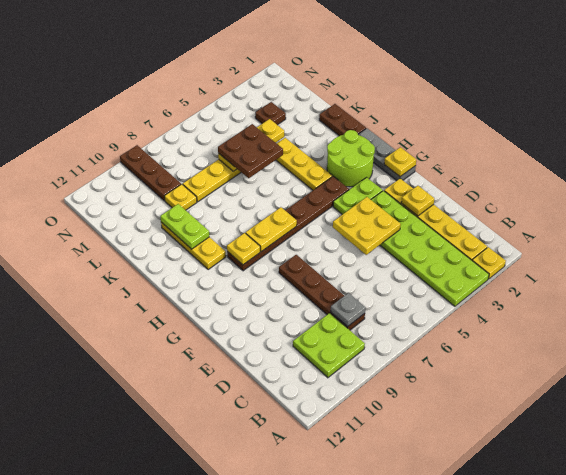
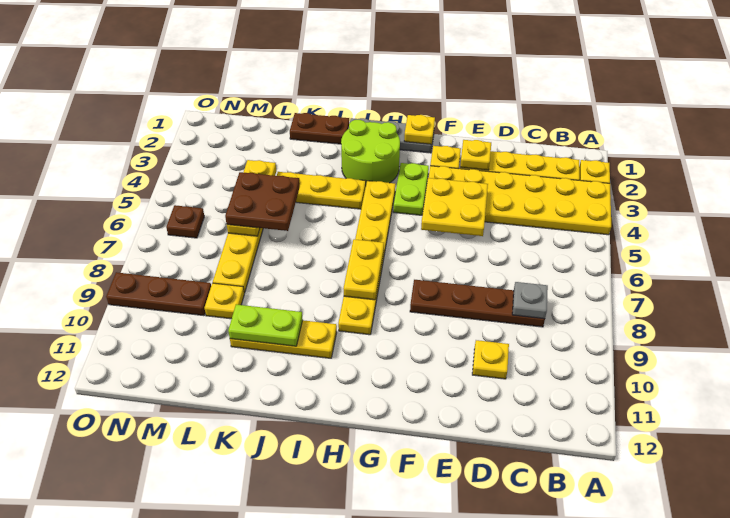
lime 2x6 plate [371,191,489,306] -> yellow 2x6 plate [429,166,611,235]
lime 2x2 plate [293,313,365,378] -> none
brown 1x6 plate [227,176,349,271] -> yellow 1x6 plate [338,181,396,335]
yellow 1x1 plate [227,233,260,265] -> yellow 1x1 plate moved to [472,340,509,379]
brown 1x1 plate [255,102,286,125] -> brown 1x1 plate moved to [166,205,204,238]

